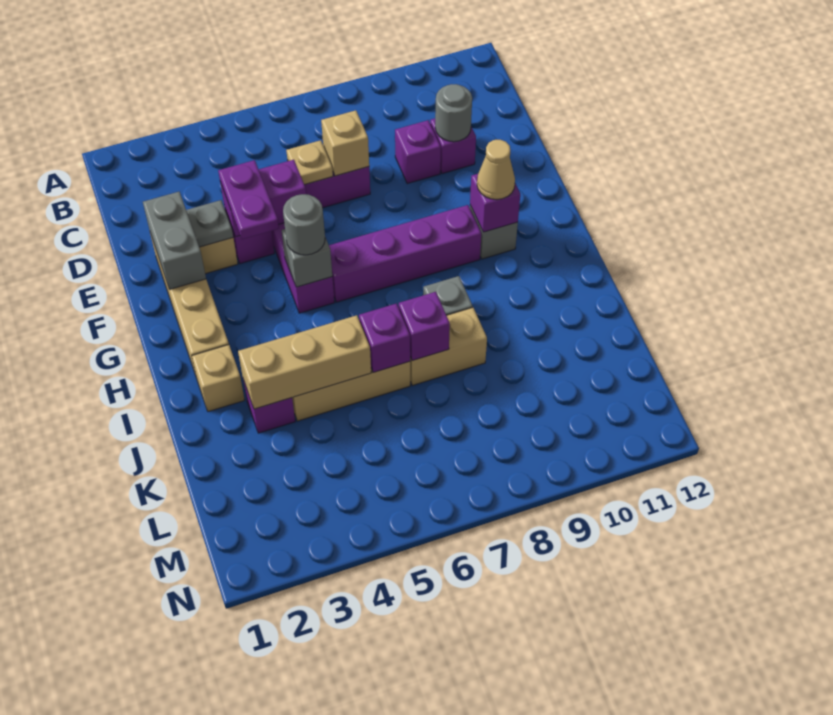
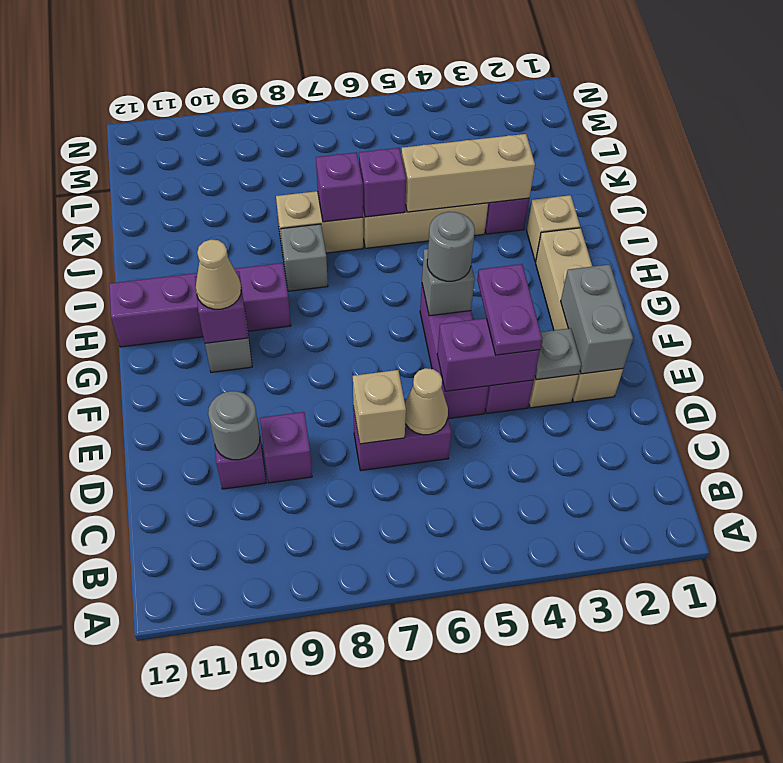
tan 1x1 plate [286,140,333,185] -> tan 1x1 cone [405,368,448,435]
purple 1x4 brick [329,205,481,302] -> purple 1x4 brick moved to [109,263,291,347]

